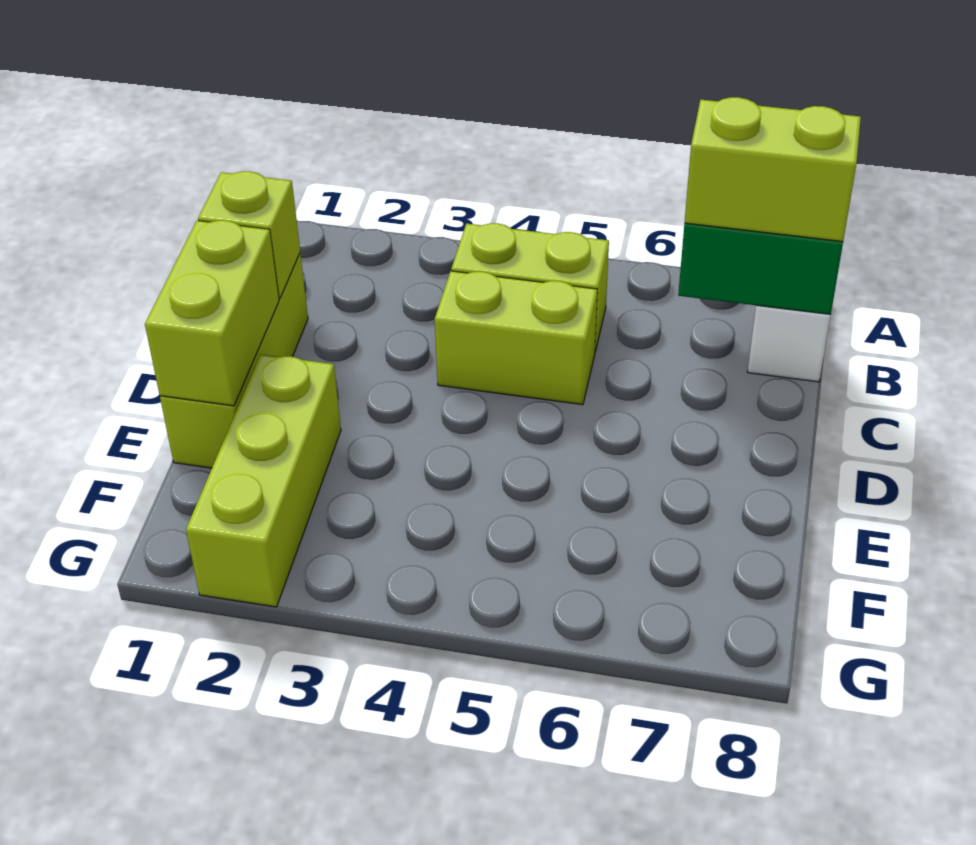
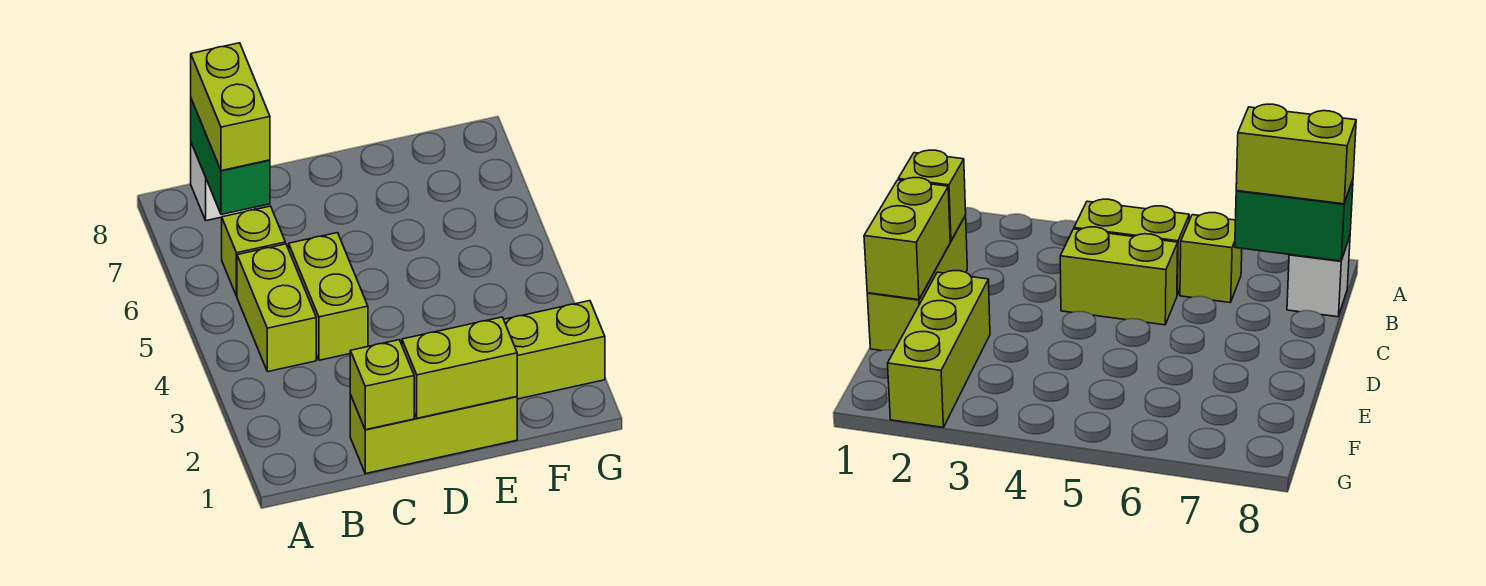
none -> lime 1x1 brick [222,206,285,296]

